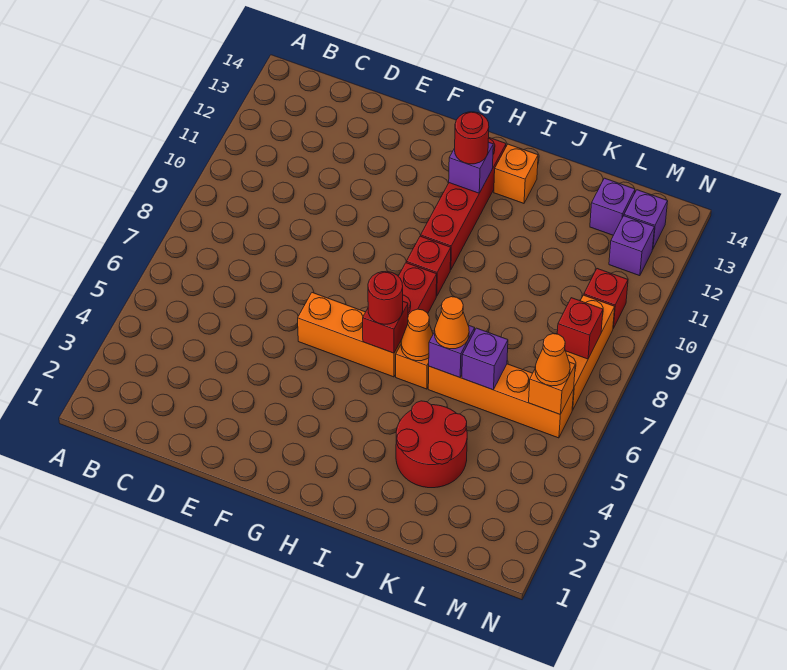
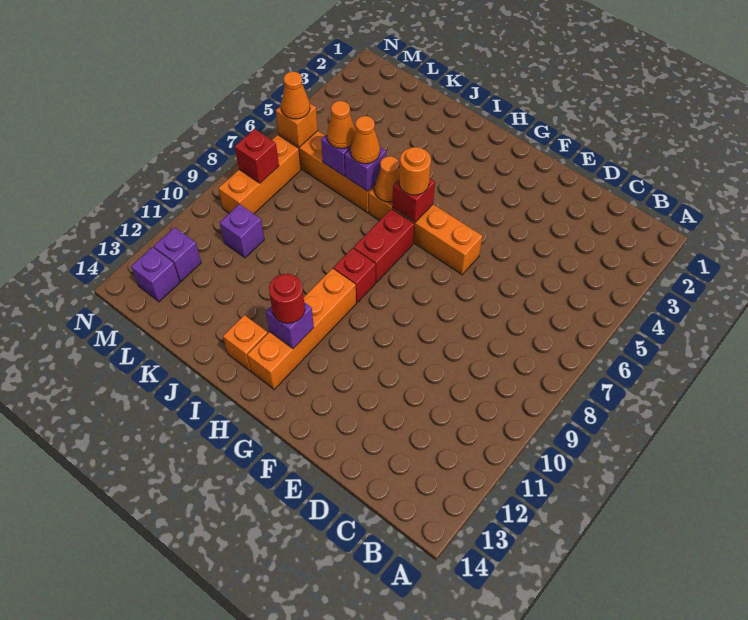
red 1x1 round brick [368,271,403,324] -> orange 1x1 round brick [399,147,431,195]
red 1x4 brick [421,138,506,270] -> orange 1x4 brick [247,269,356,389]
red 2x2 round brick [396,401,467,488] -> none
none -> orange 1x1 cone [327,101,356,149]
purple 1x1 brick [590,178,635,235] -> purple 1x1 brick moved to [220,204,264,258]
red 1x1 brick [584,269,628,328] -> none

